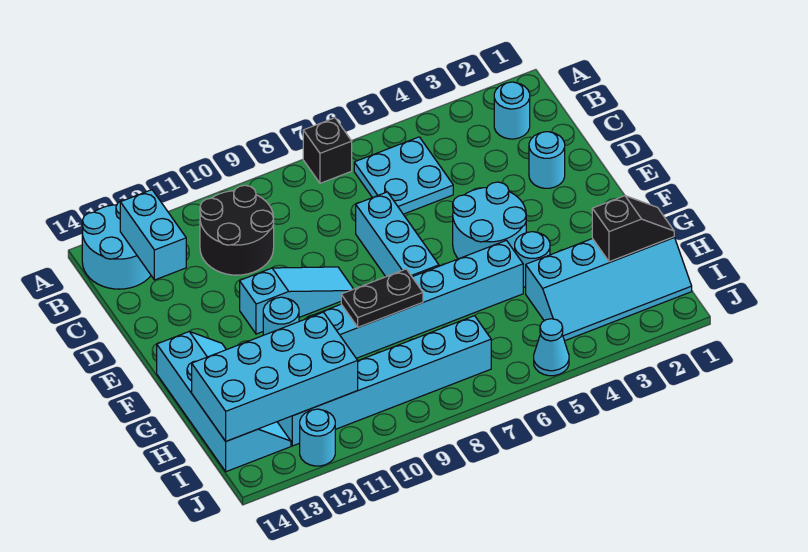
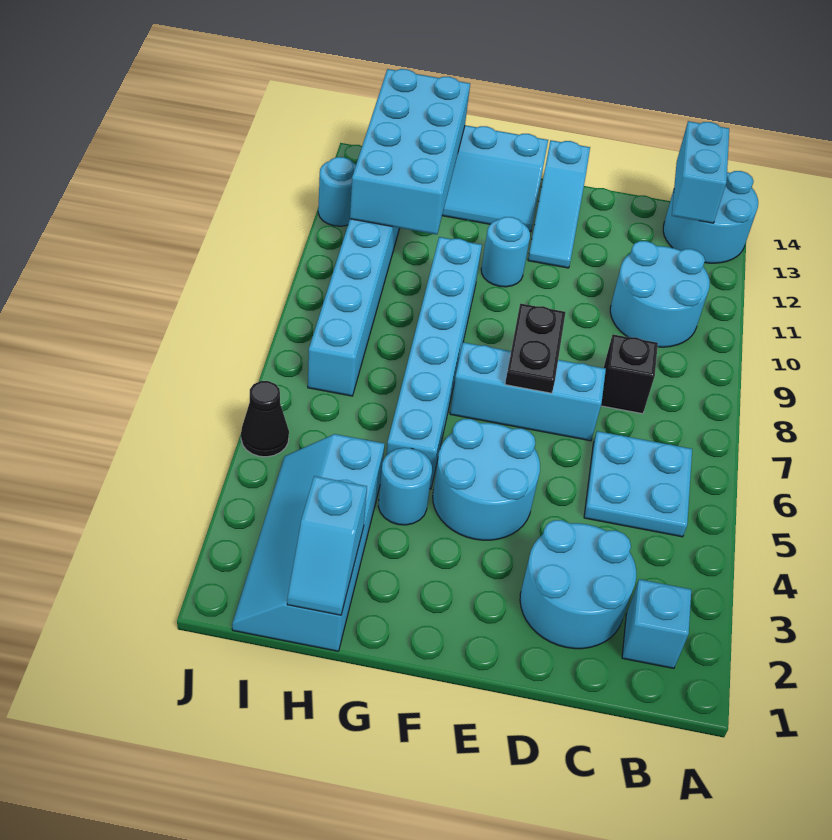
black 1x1 brick [303,118,352,183] -> black 1x1 brick moved to [601,335,658,414]
cyan 1x1 round brick [494,82,530,139] -> cyan 1x1 brick [622,579,691,668]
black 2x2 round brick [200,185,274,275] -> cyan 2x2 round brick [610,241,710,347]
cyan 1x2 brick [120,190,186,280] -> cyan 1x2 brick turned to [672,121,729,223]
cyan 1x1 round brick [529,132,565,188] -> cyan 2x2 round brick [520,520,636,649]
cyan 1x3 slope [240,267,353,334] -> cyan 1x3 slope moved to [528,140,590,268]
black 1x2 plate [341,269,423,327] -> black 1x2 plate moved to [505,304,566,393]
black 1x2 slope [592,196,674,262] -> cyan 1x2 slope [287,476,367,615]
cyan 1x1 cone [534,319,569,376] -> black 1x1 cone [241,381,289,457]

